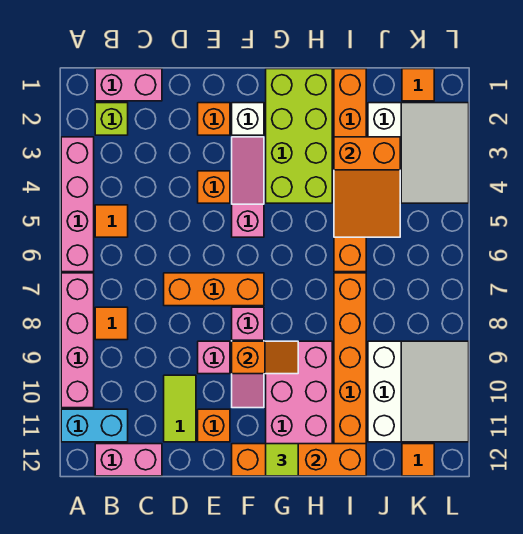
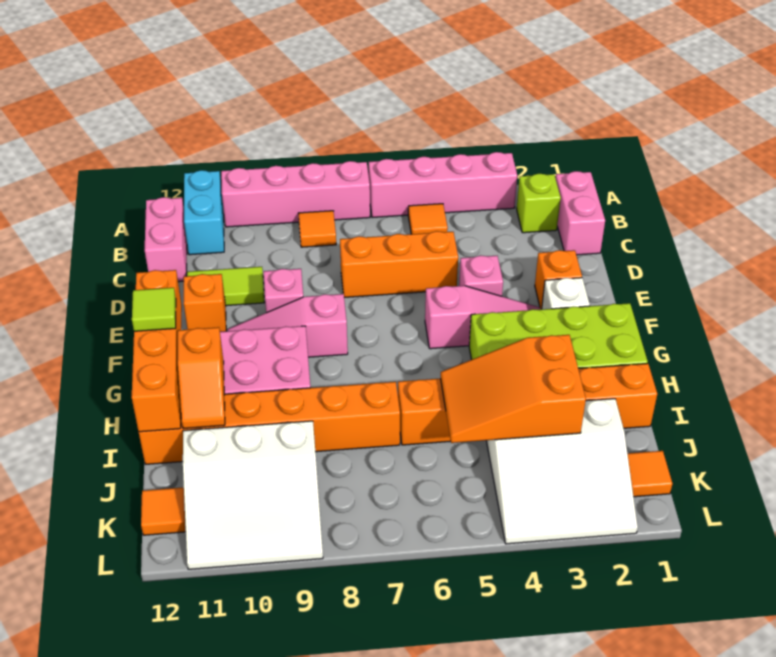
orange 1x3 brick [164,273,264,306] -> orange 1x3 brick turned to [340,231,458,297]
orange 1x1 brick [198,171,230,203] -> pink 1x1 brick [459,255,503,296]
orange 1x2 slope [232,341,298,374] -> orange 1x2 slope moved to [177,327,225,429]

